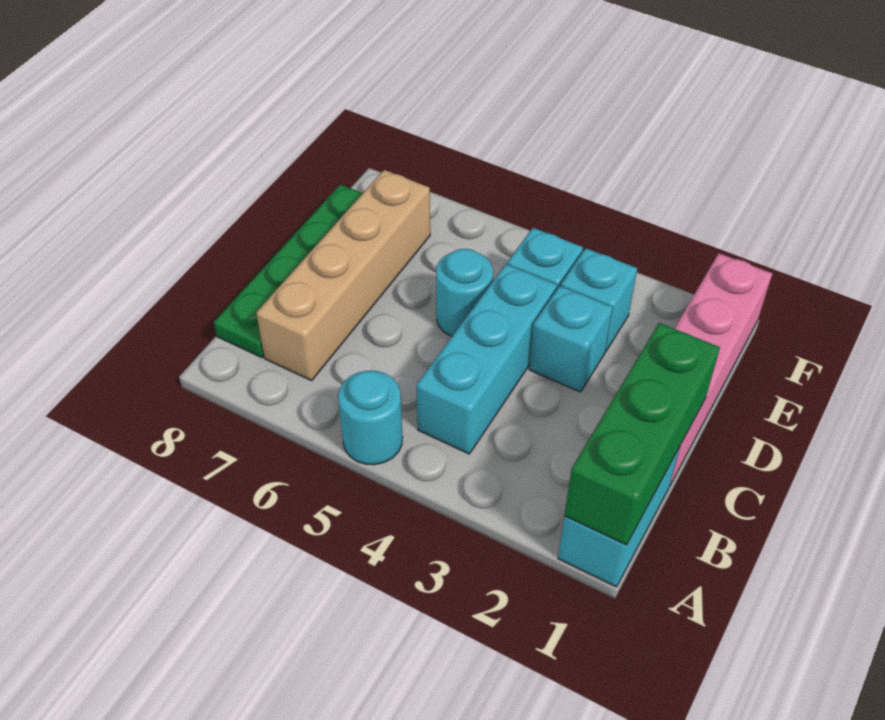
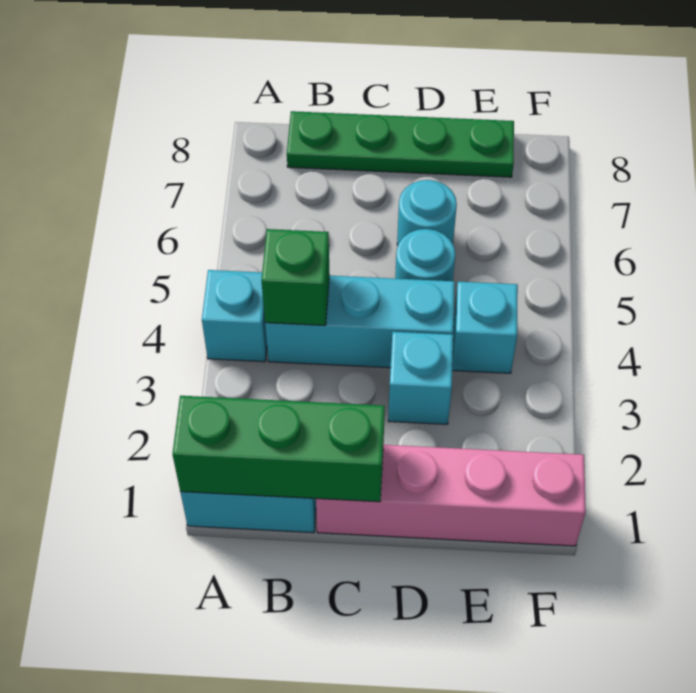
cyan 1x1 round brick [338,371,403,465] -> cyan 1x1 round brick moved to [397,180,457,245]
none -> green 1x1 brick [261,229,330,325]
tan 1x4 brick [256,170,430,381] -> none
cyan 1x1 brick [561,248,637,352] -> cyan 1x1 brick moved to [202,270,267,362]

